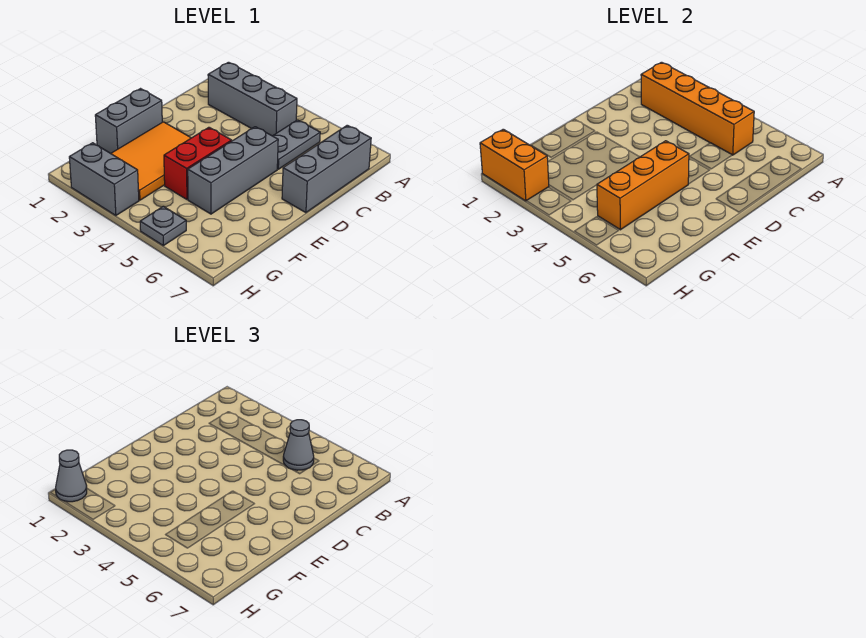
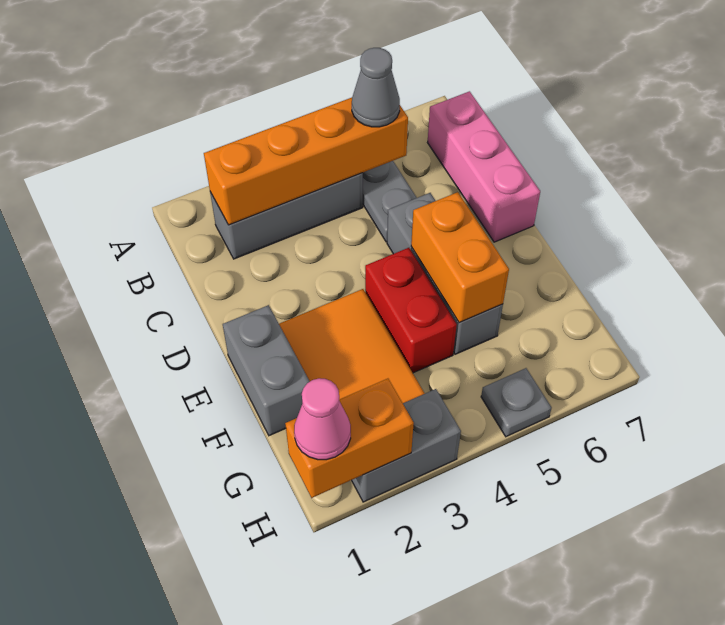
grey 1x3 brick [282,125,371,213] -> pink 1x3 brick [428,91,540,242]
orange 1x3 brick [597,141,689,230] -> orange 1x2 brick [411,192,509,323]
grey 1x1 cone [56,450,87,502] -> pink 1x1 cone [294,378,351,460]

